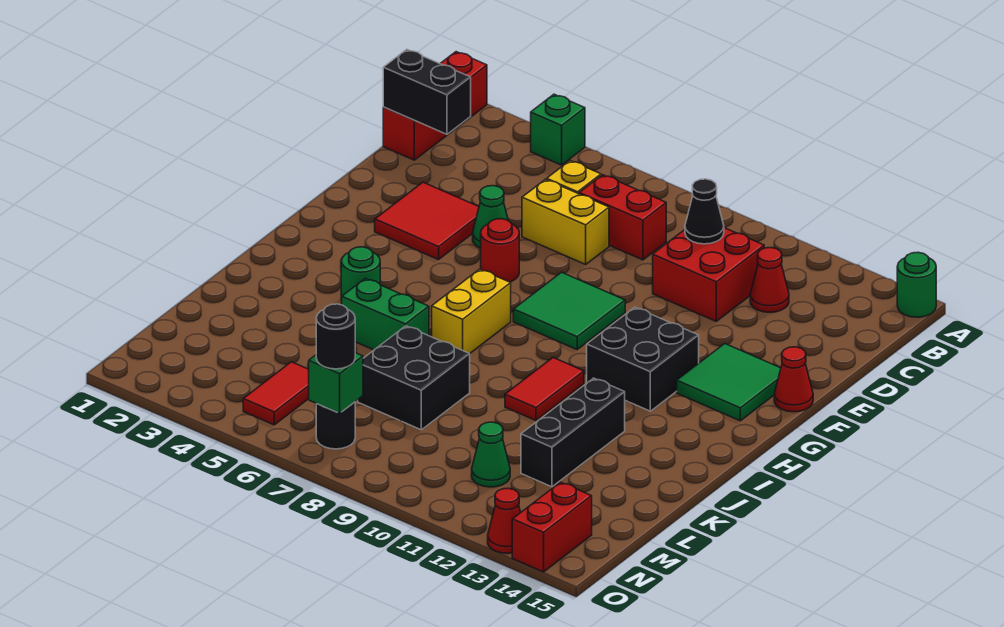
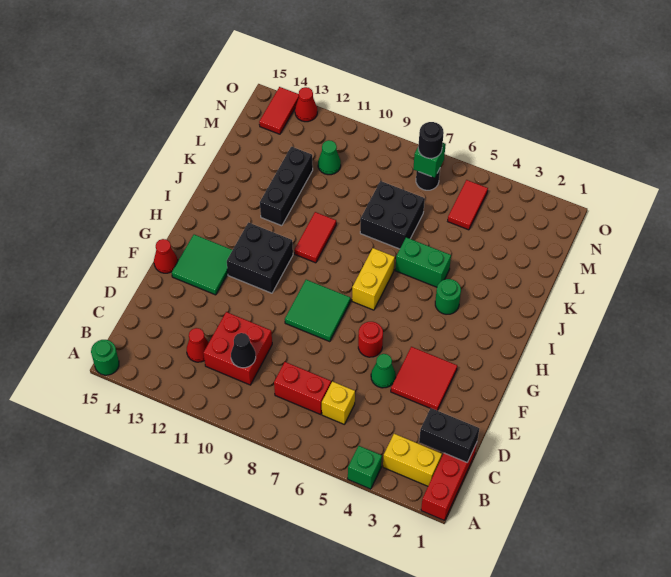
yellow 1x2 brick [522,179,609,264] -> yellow 1x2 brick moved to [383,434,442,486]
red 1x2 brick [512,482,592,572] -> red 1x2 tile [259,87,299,134]

